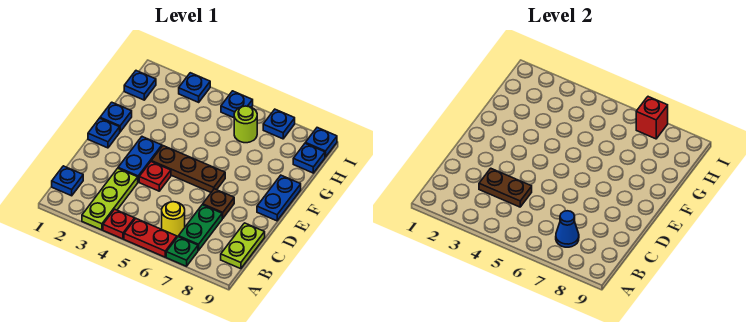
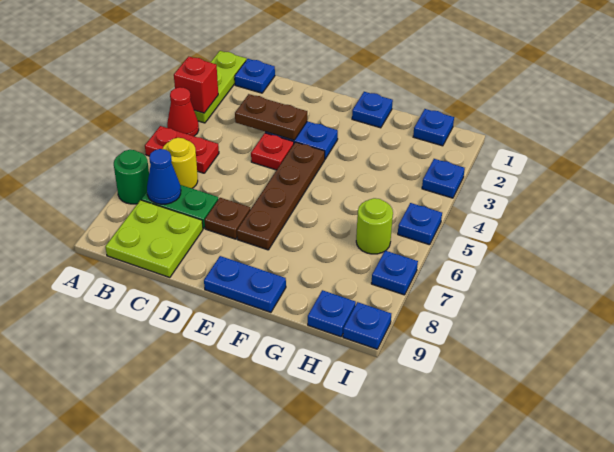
lime 1x3 plate [82,168,138,230] -> lime 1x3 plate turned to [194,51,246,123]
red 1x1 plate [103,209,135,239] -> red 1x1 cone [167,87,199,136]
red 1x2 plate [124,219,177,257] -> red 1x2 plate turned to [145,126,219,173]
green 1x1 plate [166,237,198,266] -> green 1x1 round brick [114,150,149,204]
lime 1x2 plate [221,223,265,269] -> lime 2x2 plate [105,200,203,278]
brown 1x2 plate [479,168,532,207] -> brown 1x2 plate turned to [235,94,307,140]
blue 1x1 plate [88,118,120,148] -> none
brown 1x3 plate [151,146,225,192] -> brown 1x4 plate [237,142,325,250]
red 1x1 brick [636,97,668,139] -> red 1x1 brick moved to [174,56,218,113]

